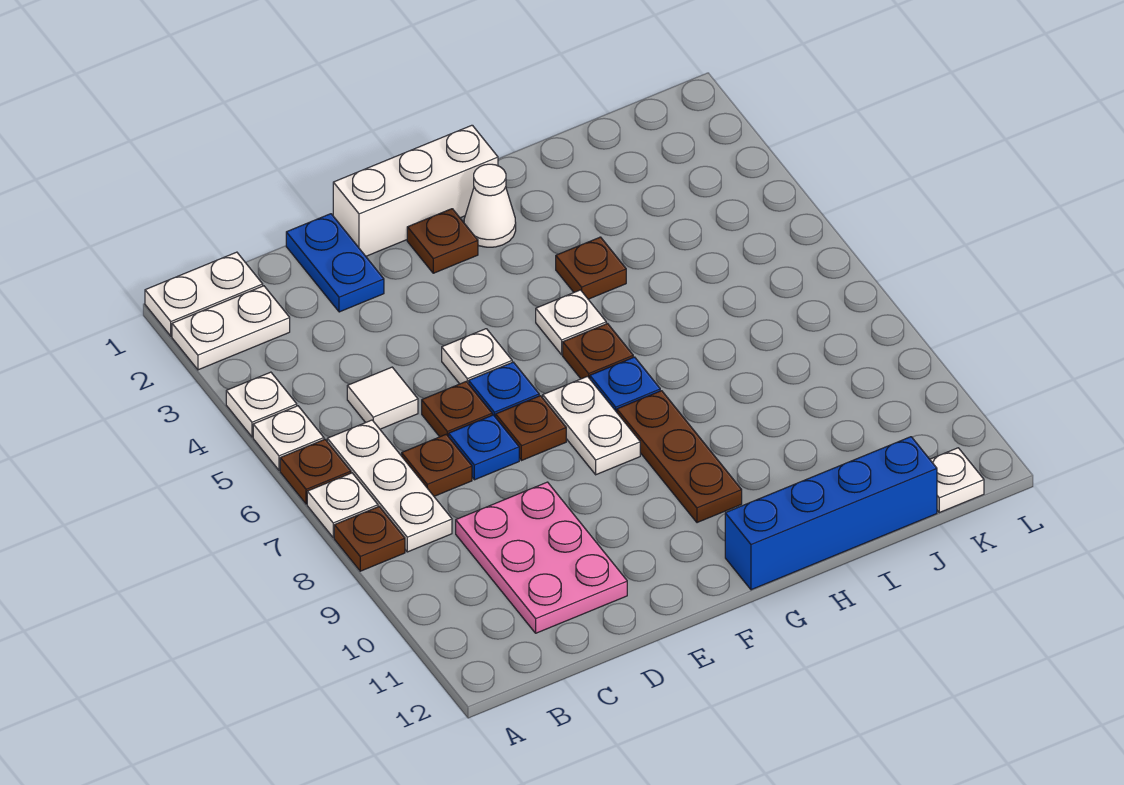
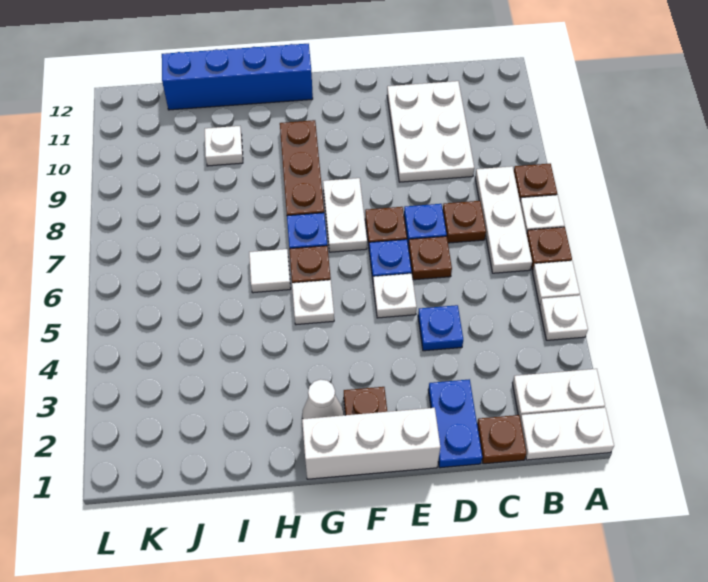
white 1x1 tile [347,367,418,429] -> white 1x1 tile moved to [249,249,291,293]
pink 2x3 plate [456,482,627,633] -> white 2x3 plate [387,81,474,182]
none -> blue 1x1 plate [418,305,463,351]
brown 1x1 plate [556,237,626,299] -> brown 1x1 plate moved to [477,415,526,464]
white 1x1 plate [930,448,984,513] -> white 1x1 plate moved to [205,126,243,166]

